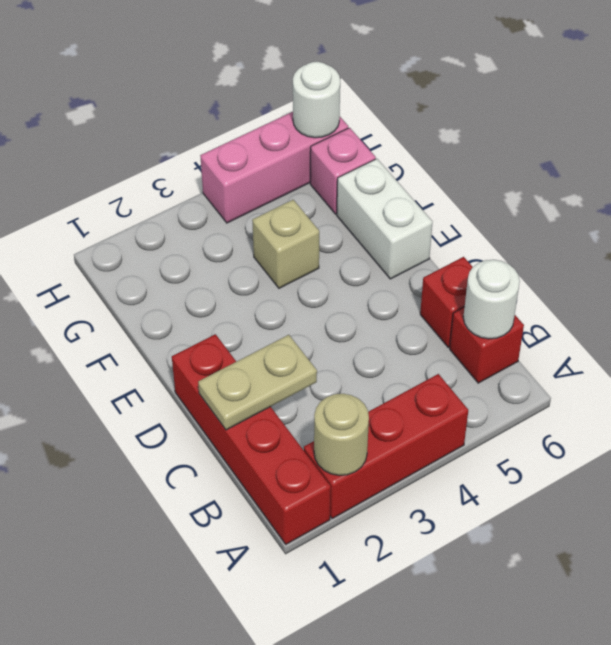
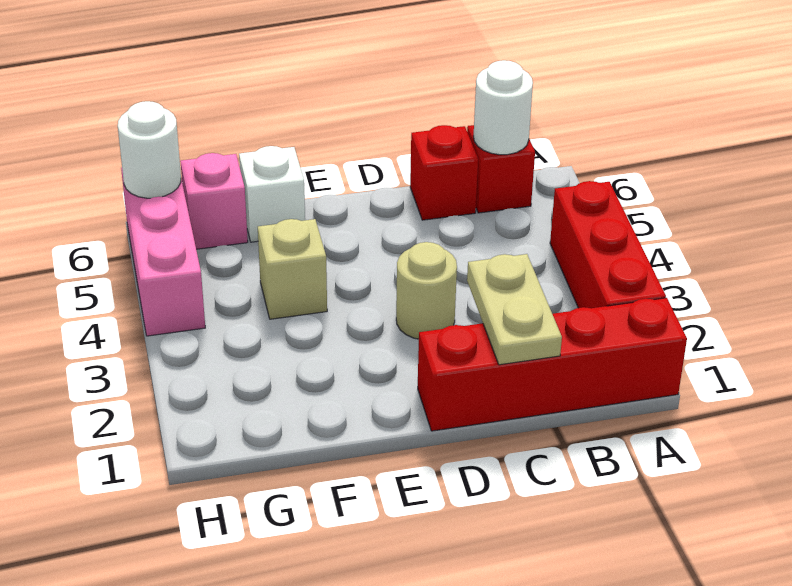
tan 1x1 round brick [314,394,369,475] -> tan 1x1 round brick moved to [396,242,457,339]
white 1x2 brick [337,159,433,279] -> white 1x1 brick [239,146,305,242]

